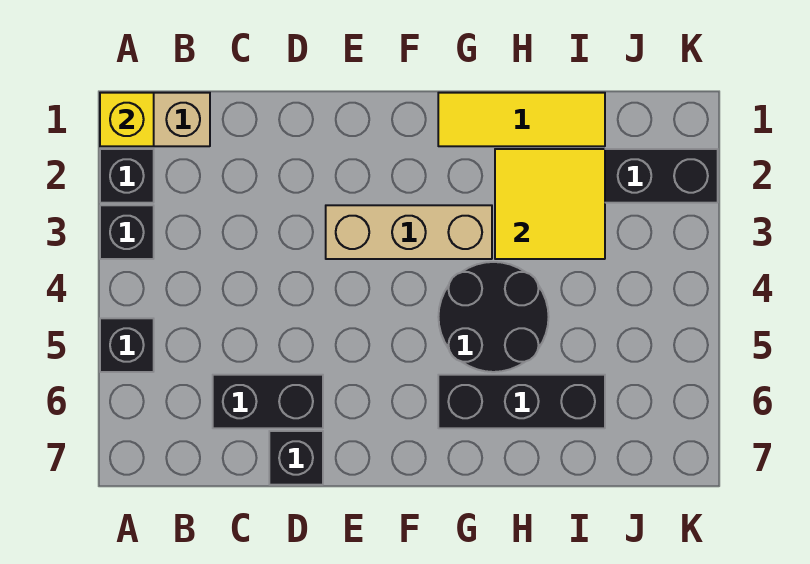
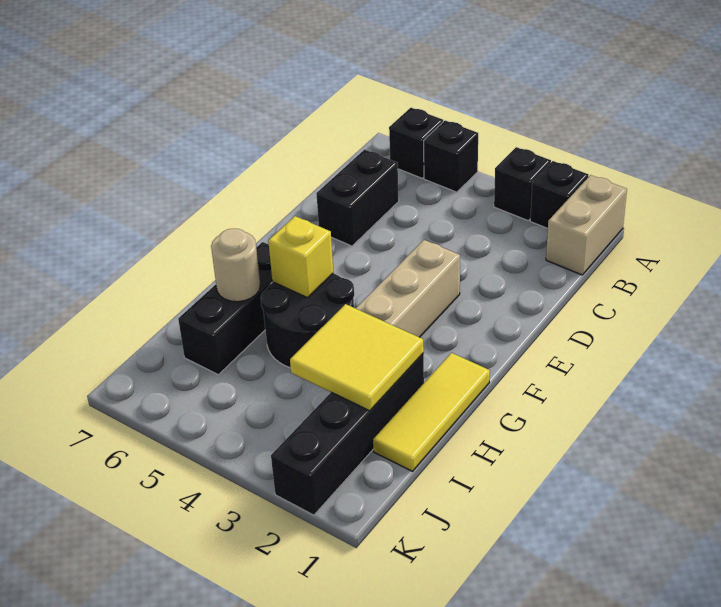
yellow 1x1 brick [100,93,154,146] -> yellow 1x1 brick moved to [268,216,333,298]
black 1x1 brick [269,431,323,485] -> black 1x1 brick moved to [389,108,443,178]
none -> tan 1x1 round brick [211,229,260,302]

